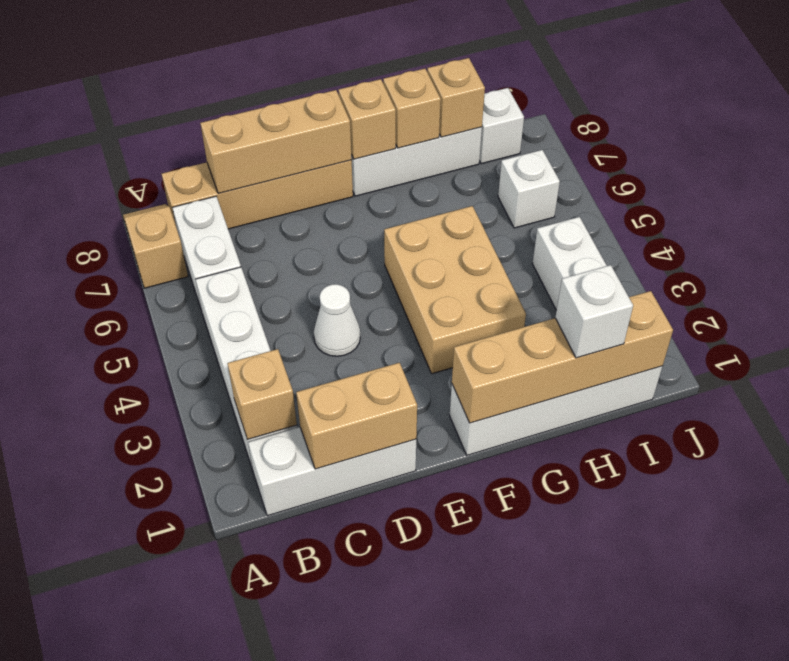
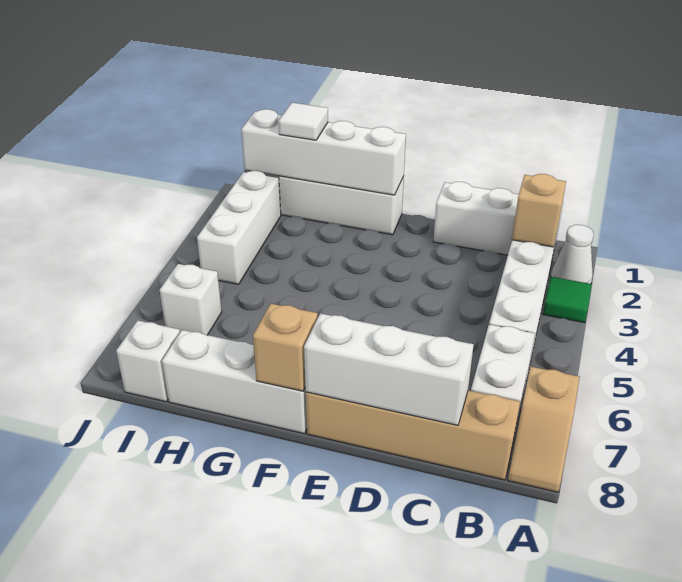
none -> green 1x1 tile [543,277,592,323]
tan 1x2 brick [296,363,417,469] -> none
tan 1x3 brick [200,90,352,193] -> white 1x3 brick [304,313,474,425]
white 1x1 cone [314,284,360,356] -> white 1x1 cone moved to [551,225,594,284]
tan 1x4 brick [452,291,673,423] -> white 1x4 brick [241,109,406,195]
tan 2x3 brick [384,206,526,374] -> none
tan 1x1 brick [383,69,441,148] -> none
white 1x1 brick [555,265,633,358] -> white 1x1 tile [279,103,328,140]
tan 1x1 brick [427,58,485,137] -> none

